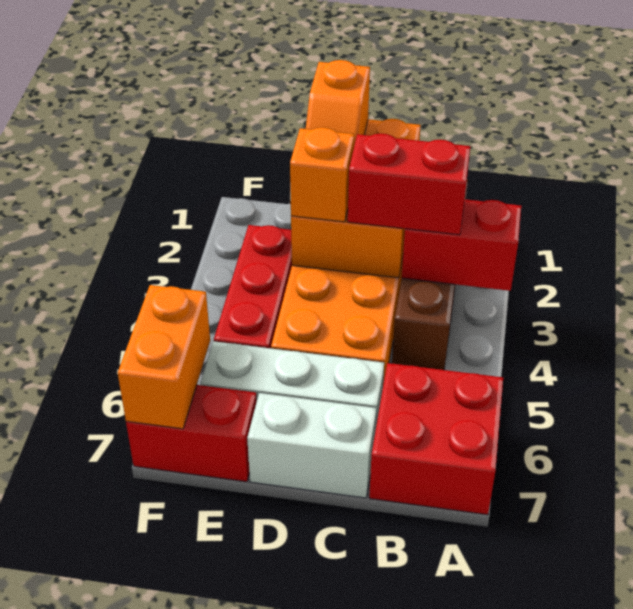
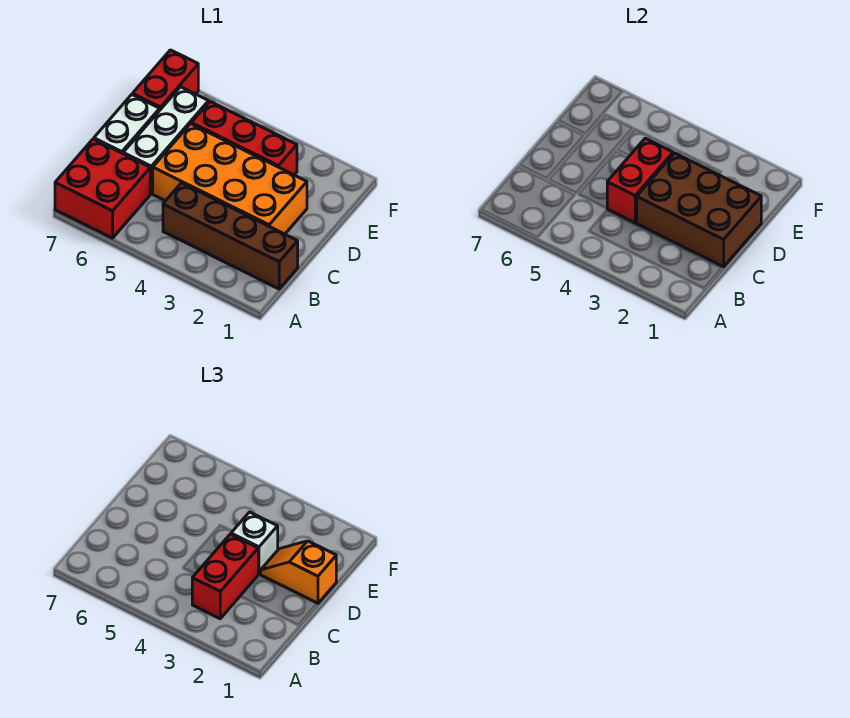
red 1x2 brick [402,199,521,291] -> red 1x2 brick moved to [607,138,673,223]
orange 2x3 brick [291,119,421,278] -> brown 2x3 brick [637,153,761,267]
orange 1x1 brick [290,127,354,222] -> white 1x1 brick [231,512,278,574]
orange 1x2 brick [118,285,210,429] -> none

